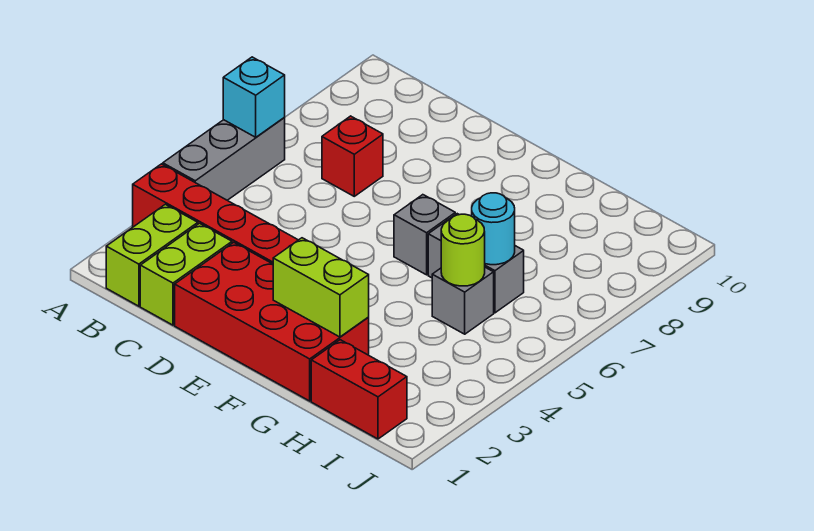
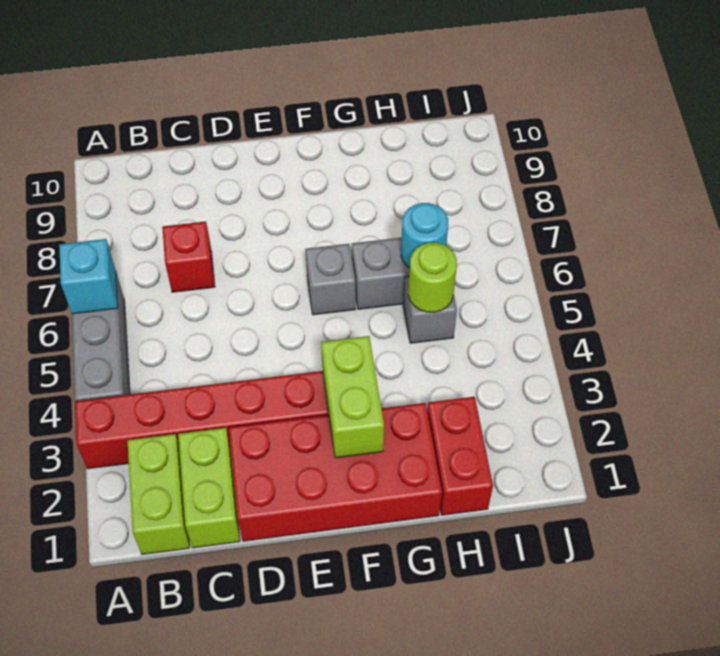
lime 1x2 brick [273,238,369,337] -> lime 1x2 brick turned to [321,336,384,458]
red 1x2 brick [311,340,407,439] -> red 1x2 brick turned to [427,397,493,515]

